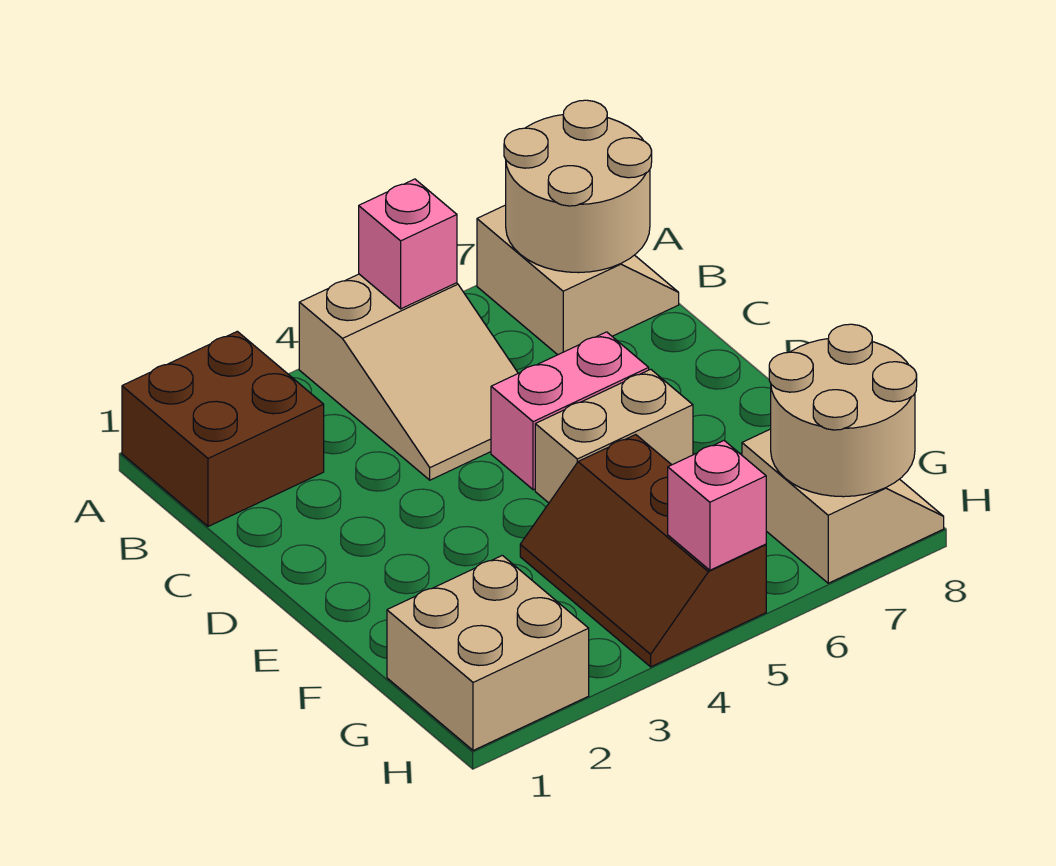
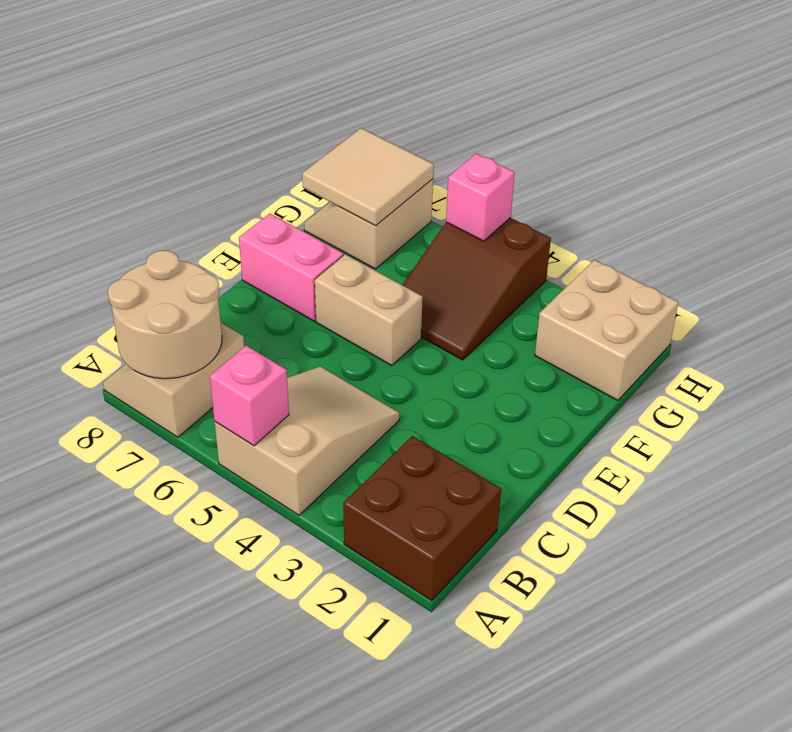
pink 1x2 brick [491,332,649,490] -> pink 1x2 brick moved to [239,214,343,321]
brown 2x3 slope [520,435,766,667] -> brown 2x3 slope turned to [403,218,551,360]
tan 2x2 round brick [769,324,917,497] -> tan 2x2 tile [302,128,434,226]

